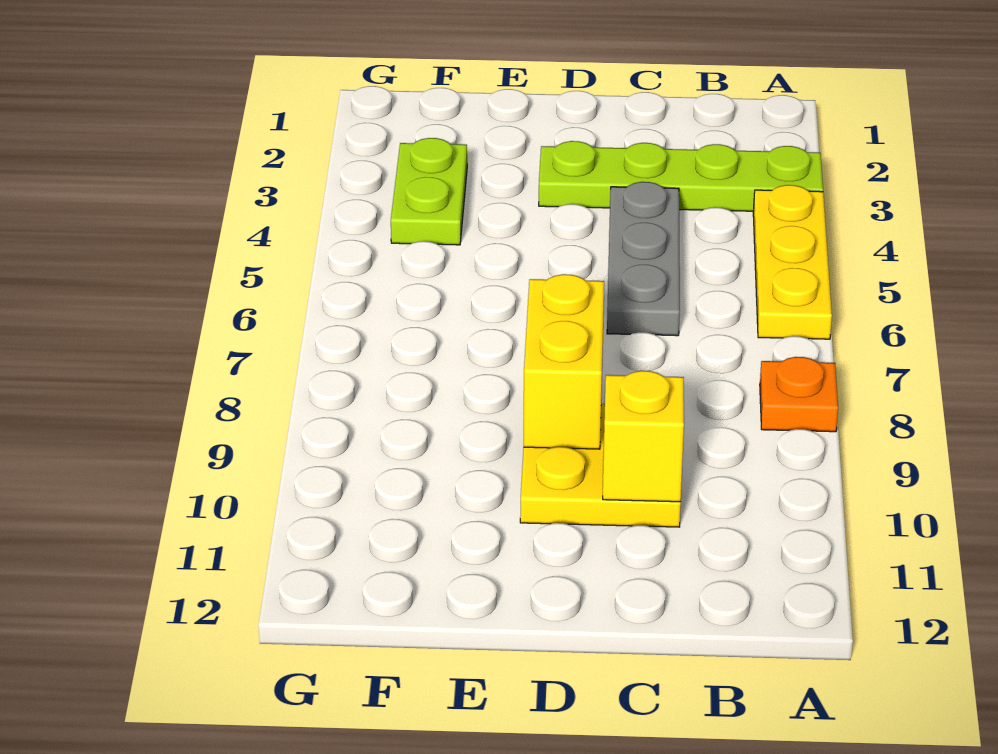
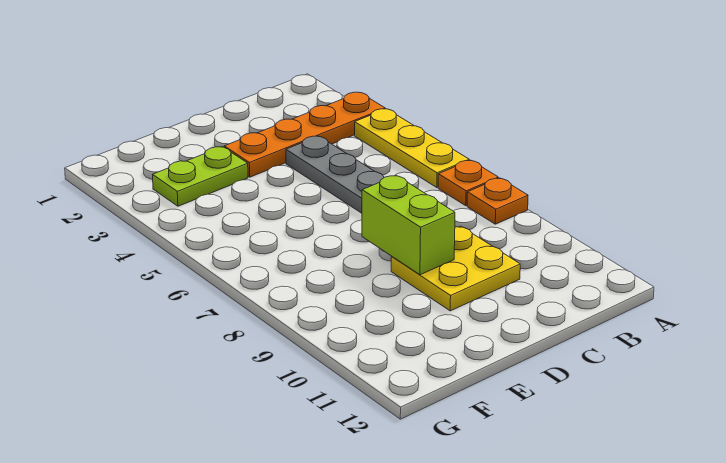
lime 1x4 plate [539,141,823,211] -> orange 1x4 plate [224,92,385,177]
none -> orange 1x1 plate [438,160,498,206]
yellow 1x1 brick [603,371,684,502] -> none
yellow 1x2 brick [524,274,604,449] -> lime 1x2 brick [362,175,455,275]
lime 1x2 plate [391,138,467,245] -> lime 1x2 plate turned to [153,147,248,206]

